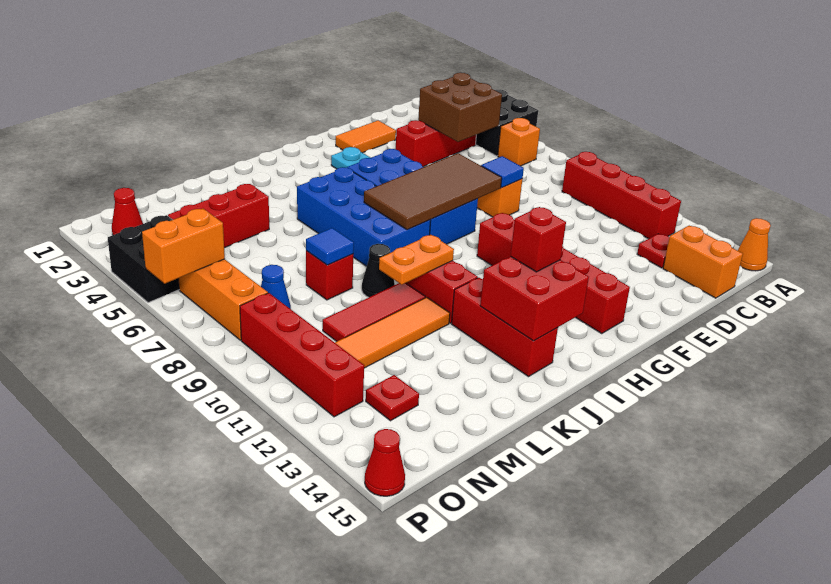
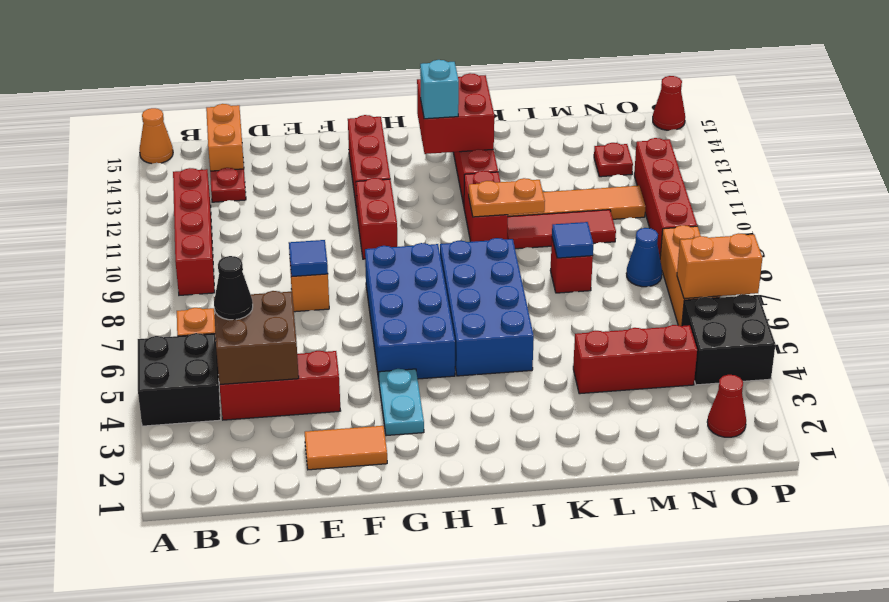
brown 2x4 tile [364,153,502,230] -> none
red 1x1 brick [510,207,566,272] -> cyan 1x1 brick [420,60,459,119]
black 1x1 cone [362,244,395,298] -> black 1x1 cone moved to [214,256,253,320]

